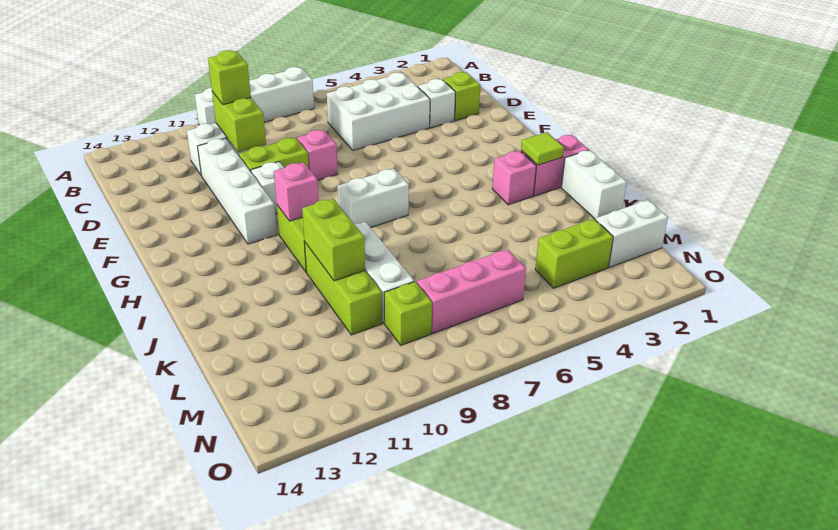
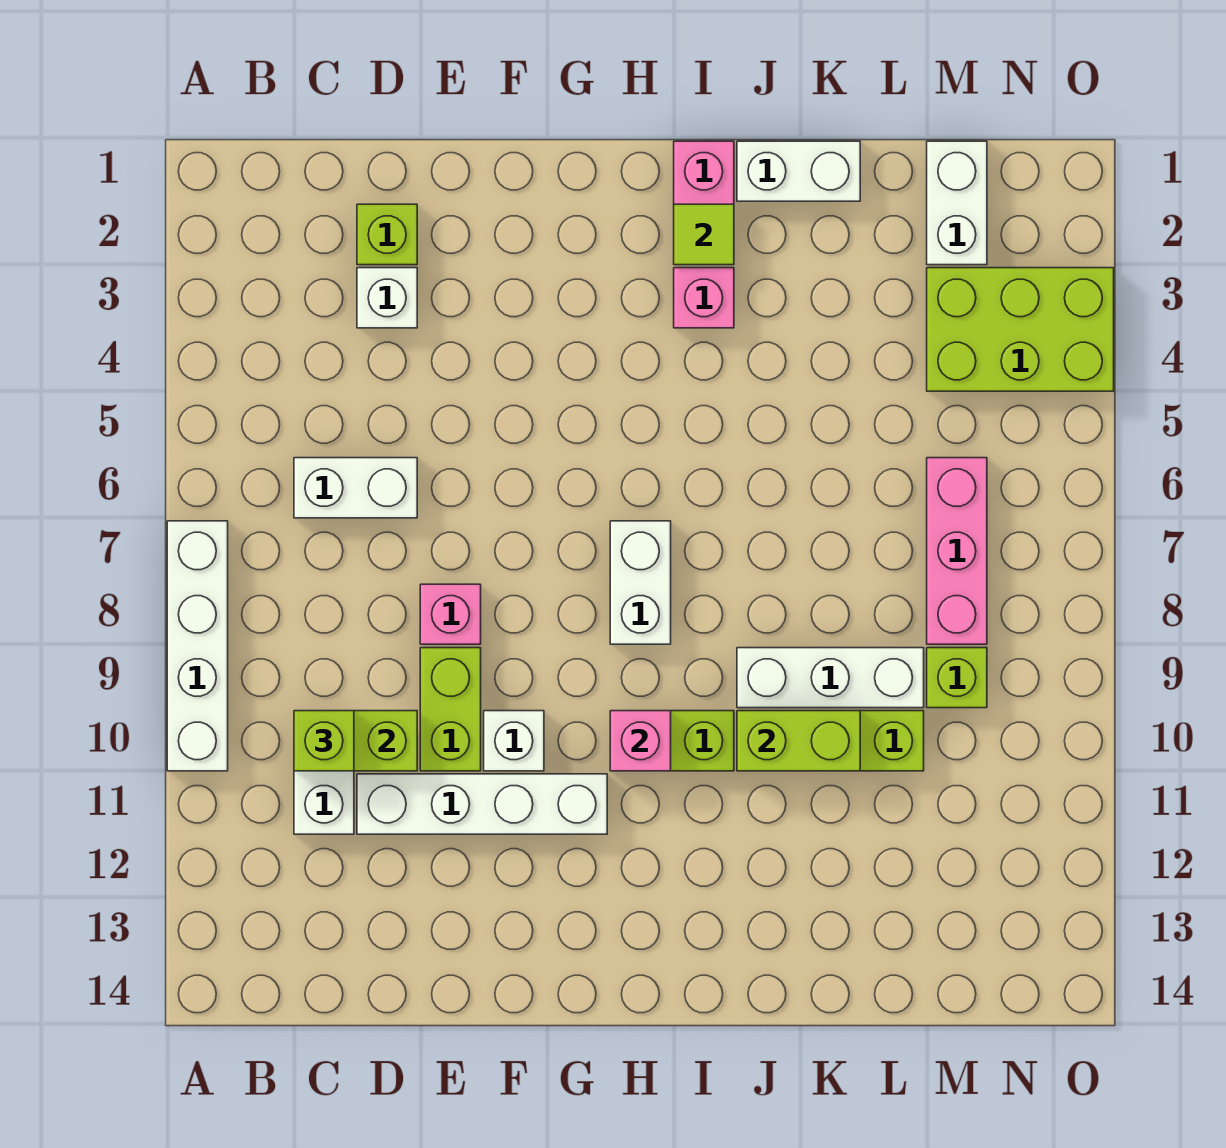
white 2x3 brick [327,73,430,151] -> white 1x2 brick [294,458,417,518]
lime 1x2 brick [535,219,613,288] -> lime 2x3 brick [927,268,1114,391]

